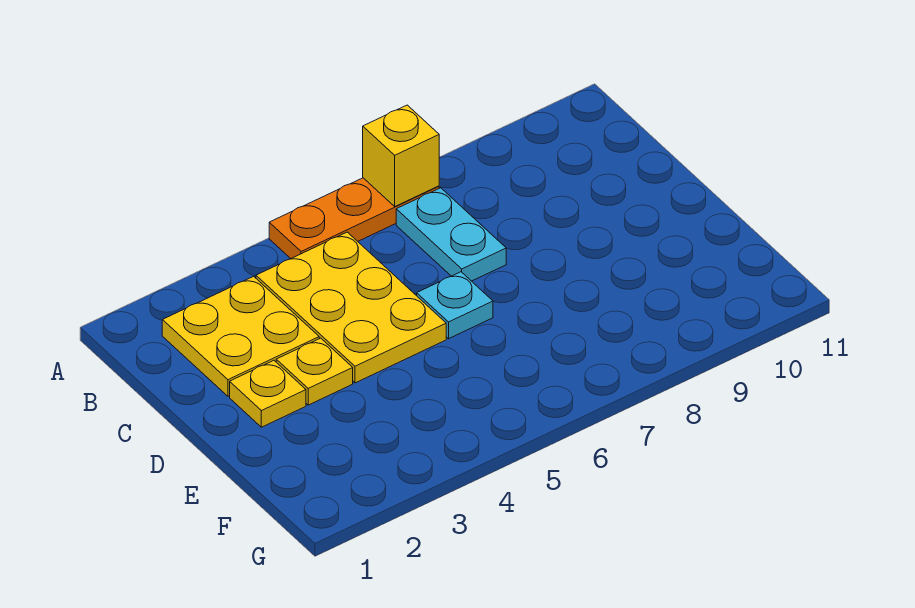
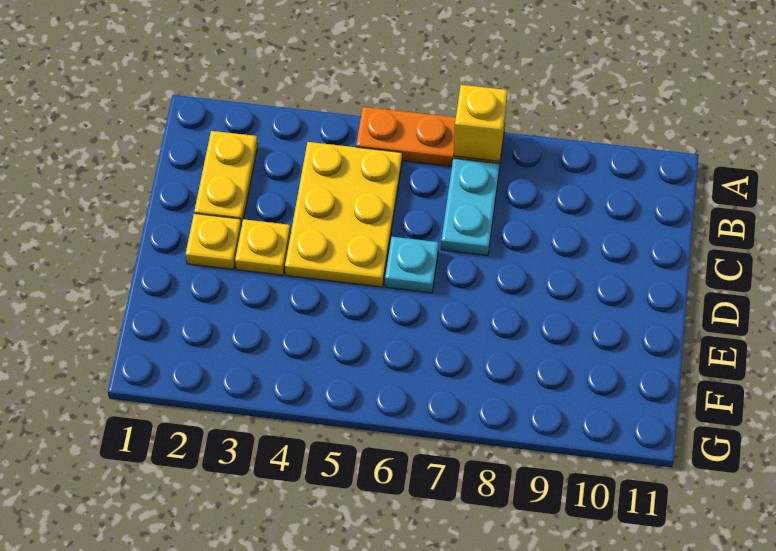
yellow 2x2 plate [162,276,319,396] -> yellow 1x2 plate [194,131,258,226]

